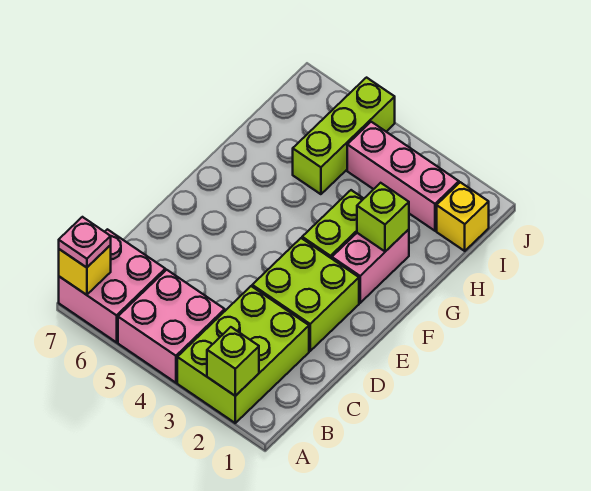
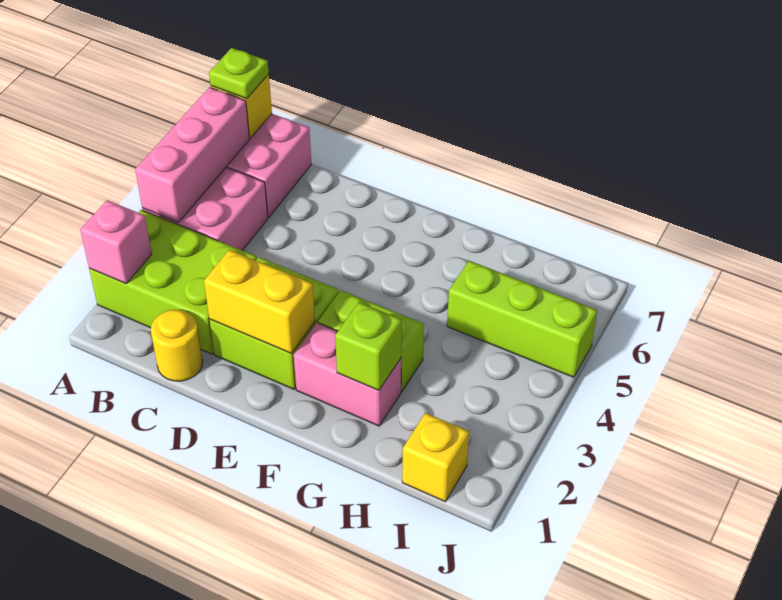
lime 1x1 brick [207,327,259,396] -> pink 1x1 brick [80,200,152,284]
pink 1x1 plate [59,217,111,268] -> lime 1x1 plate [209,48,269,99]
none -> yellow 1x1 round brick [151,310,203,381]
none -> yellow 1x2 brick [204,250,315,353]
pink 1x3 brick [347,122,459,231] -> pink 1x3 brick moved to [135,87,250,222]

